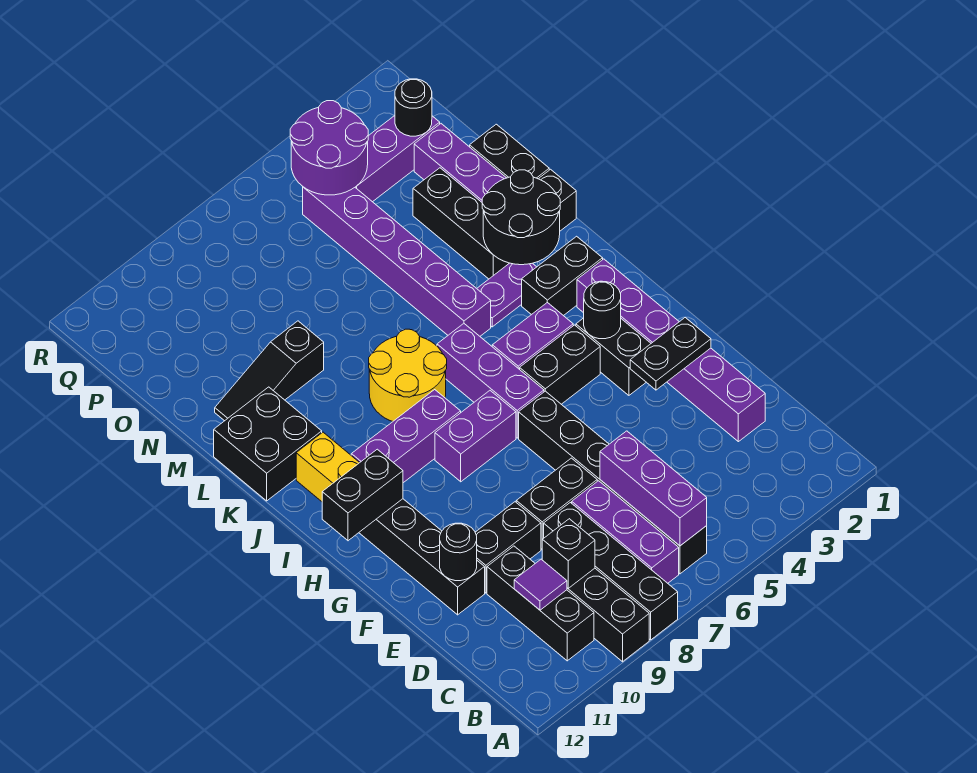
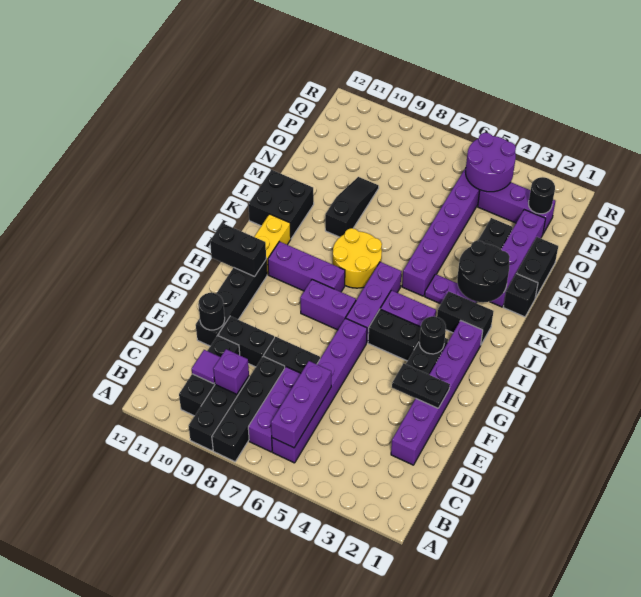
black 1x6 brick [519,391,707,574] -> purple 1x6 brick [272,318,367,463]
black 1x1 brick [542,519,595,588] -> purple 1x1 brick [213,349,249,394]
black 1x3 slope [215,321,324,421] -> black 1x3 slope turned to [325,177,379,237]

